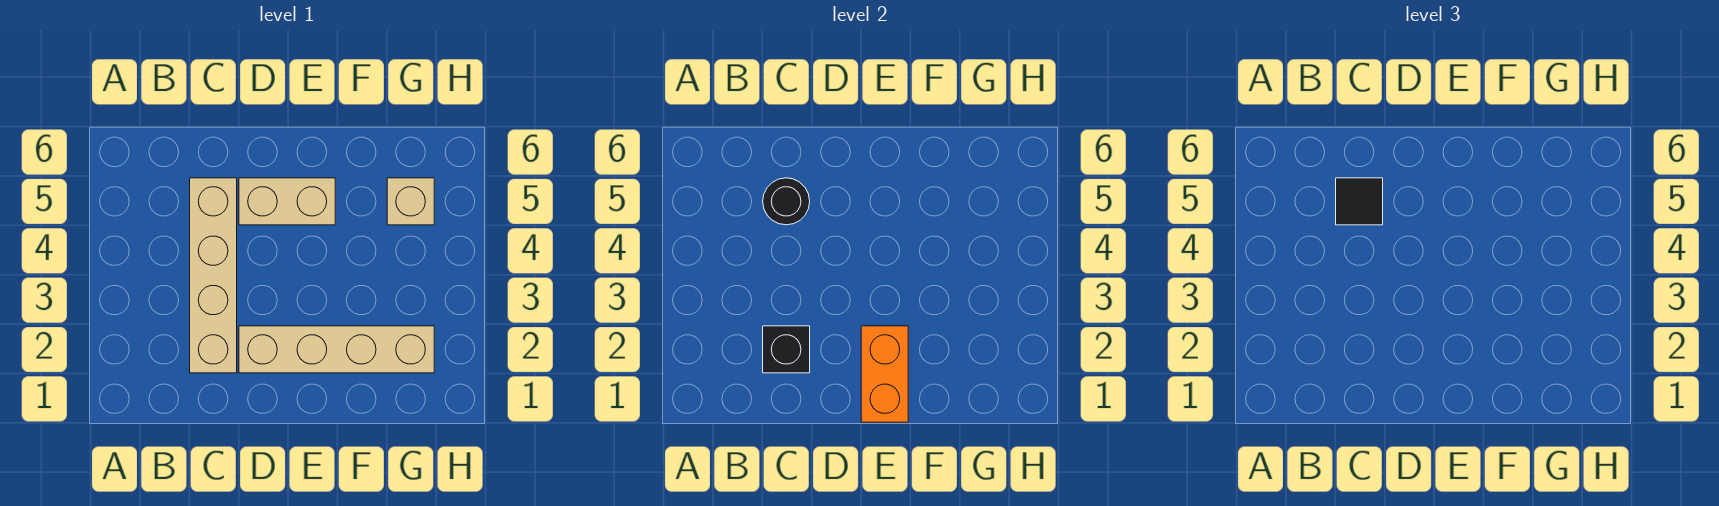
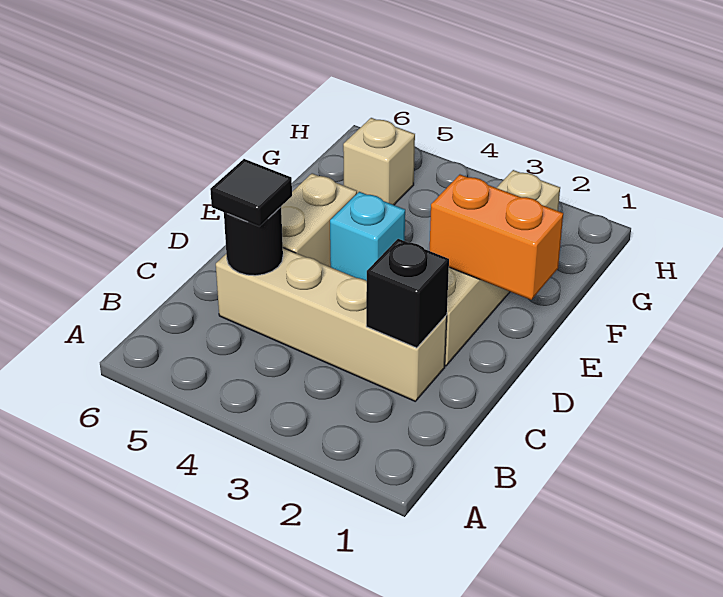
none -> cyan 1x1 brick [330,192,405,281]

